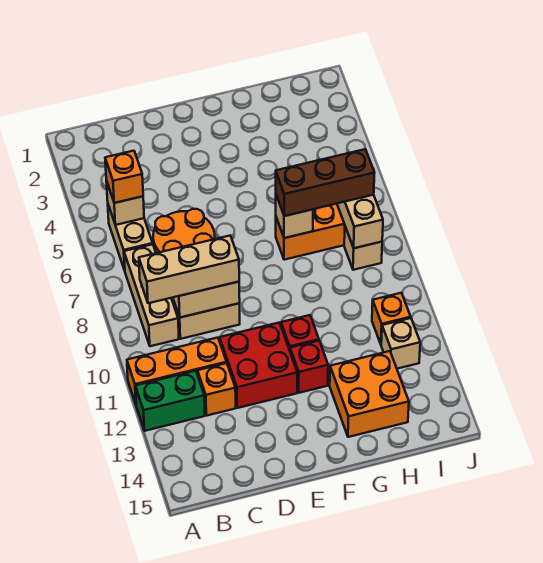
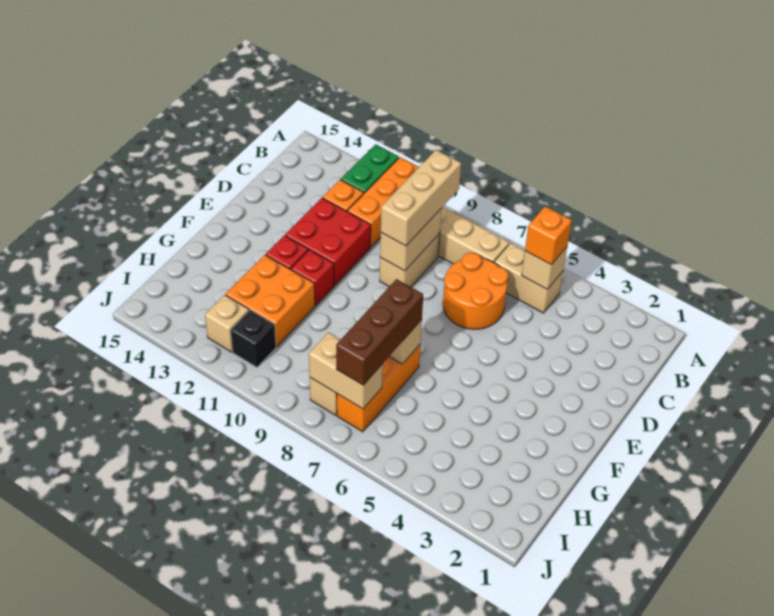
orange 2x2 brick [330,351,409,437] -> orange 2x2 brick moved to [226,255,315,346]
orange 1x1 brick [372,293,411,344] -> black 1x1 brick [231,310,276,367]

